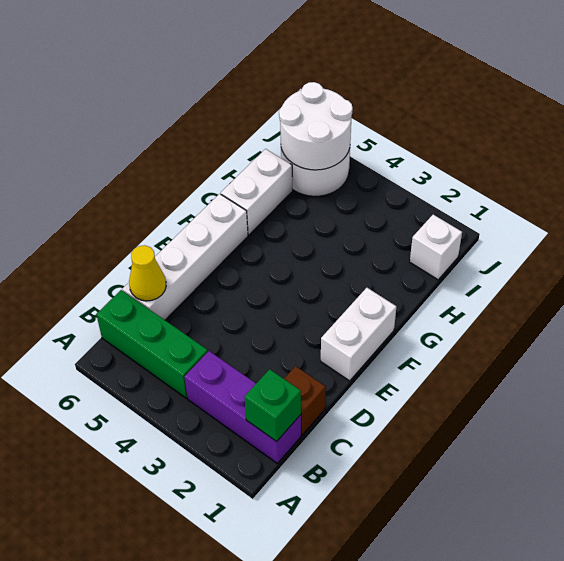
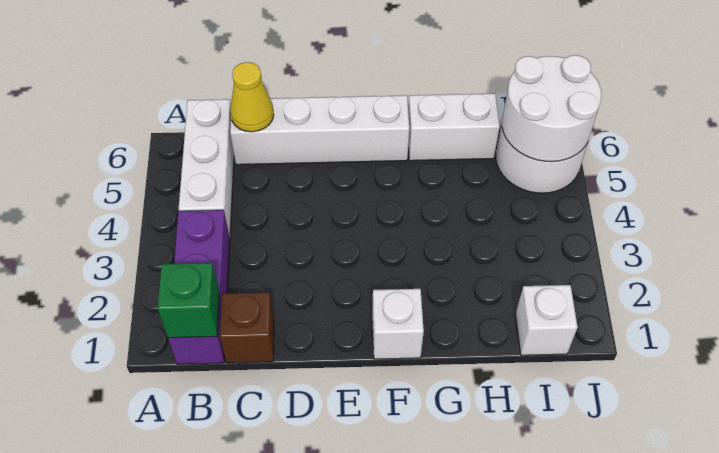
green 1x3 brick [96,290,208,398] -> white 1x3 brick [179,99,234,237]
white 1x2 brick [321,288,396,381] -> white 1x1 brick [372,289,424,359]

